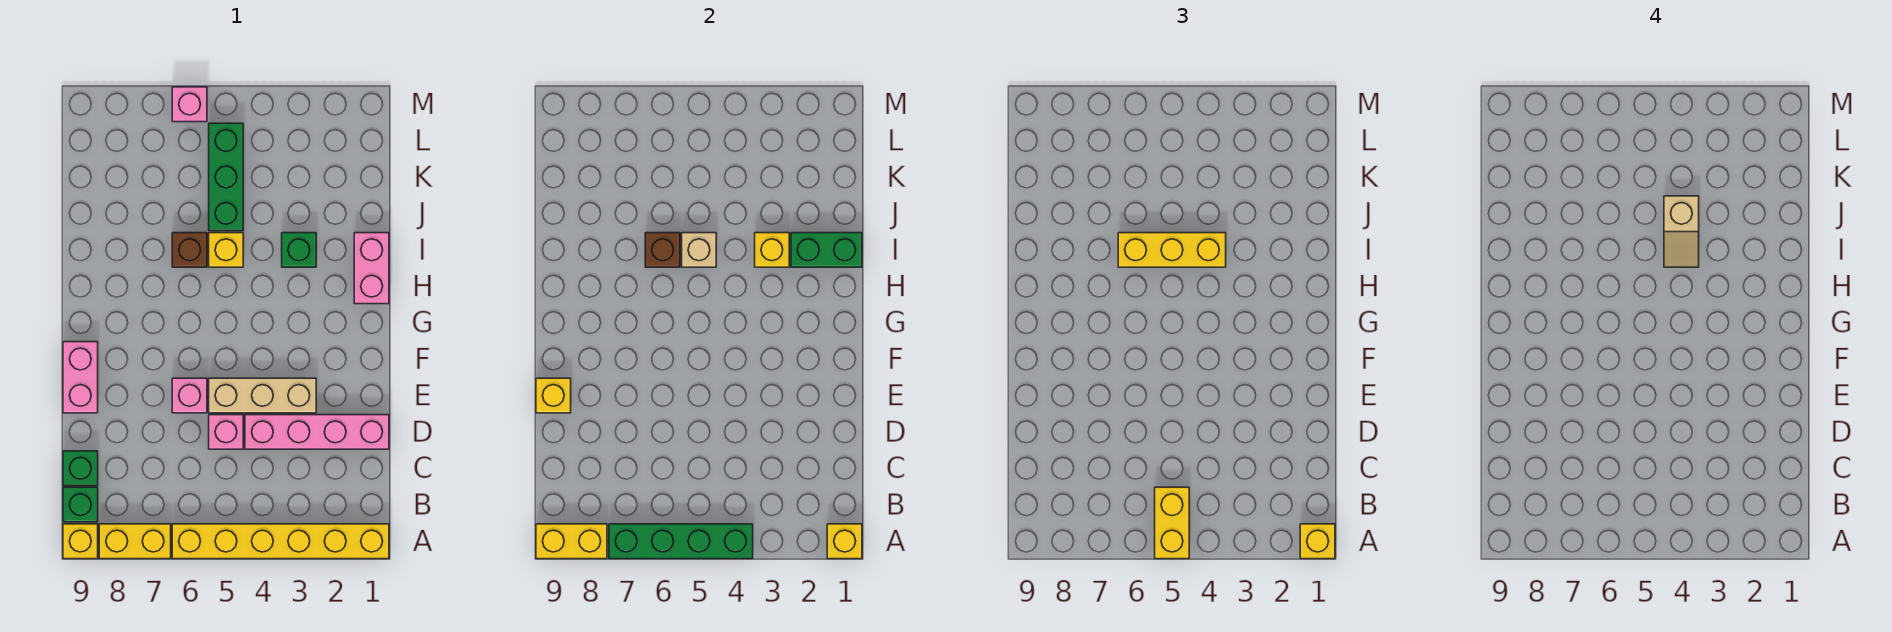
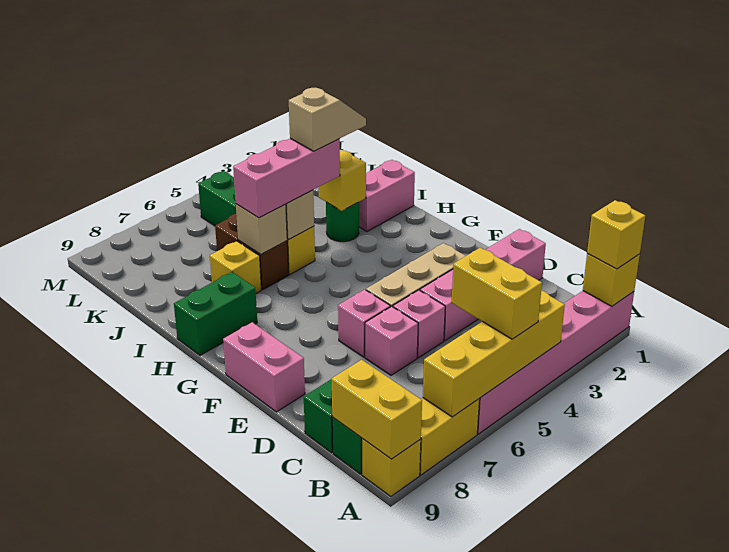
yellow 1x6 brick [172,524,389,559] -> pink 1x6 brick [477,291,634,434]
green 1x4 brick [609,524,753,559] -> yellow 1x4 brick [423,290,565,417]
yellow 1x2 brick [536,524,607,559] -> yellow 1x2 brick turned to [332,360,422,459]
yellow 1x1 brick [536,378,571,413] -> yellow 1x1 brick moved to [210,241,261,293]
pink 1x2 brick [354,233,389,304] -> pink 1x2 brick turned to [359,160,415,232]
green 1x2 brick [791,233,862,267] -> green 1x2 brick moved to [174,272,257,355]
green 1x1 brick [282,233,316,267] -> green 1x1 round brick [326,202,359,242]
yellow 1x3 brick [1118,233,1226,267] -> pink 1x3 brick [233,138,340,218]
tan 1x2 slope [1664,196,1699,267] -> tan 1x2 slope turned to [289,88,366,151]
brown 1x1 brick [172,233,207,267] -> brown 1x2 brick [215,214,289,289]
brown 1x1 brick [645,233,680,267] -> tan 1x1 brick [236,204,287,254]
pink 1x1 brick [172,87,207,122] -> pink 1x1 brick moved to [365,306,418,375]

